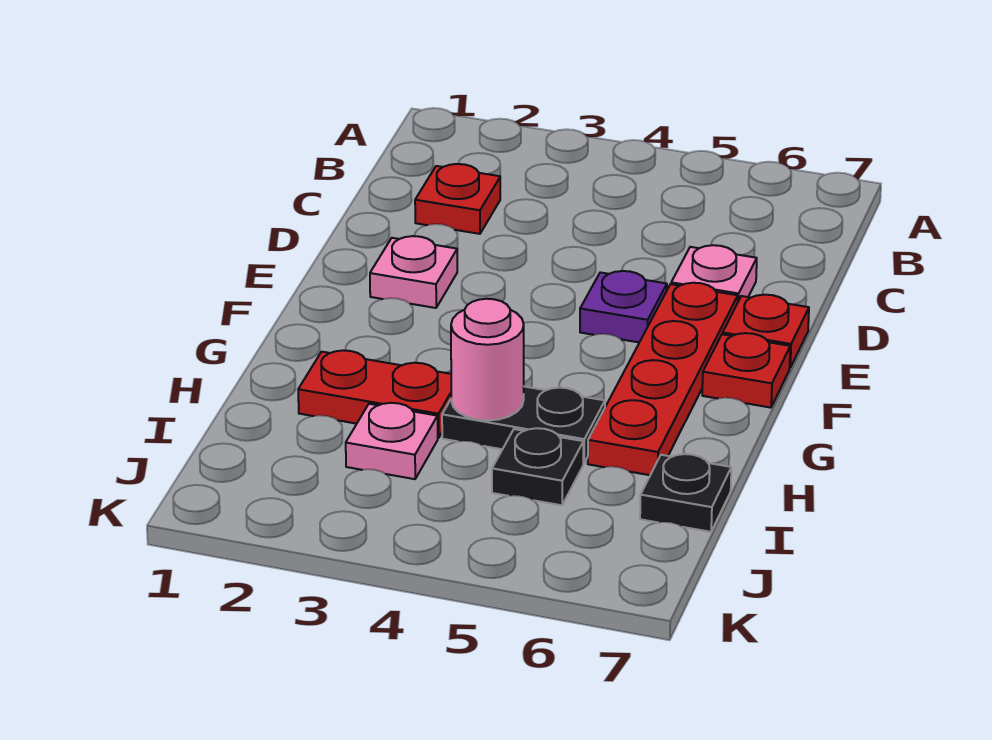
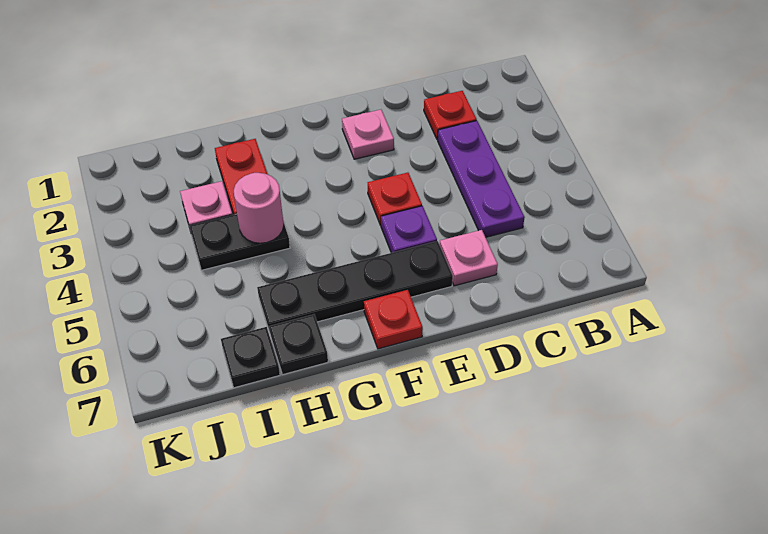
none -> purple 1x3 plate [438,121,525,237]
red 1x4 plate [588,283,738,475] -> black 1x4 plate [257,241,453,332]
red 1x1 plate [723,295,809,367] -> red 1x1 plate moved to [368,173,422,225]
black 1x2 plate [442,387,605,464] -> black 1x2 plate turned to [190,214,290,270]
black 1x1 plate [492,428,583,505] -> black 1x1 plate moved to [269,314,328,375]

